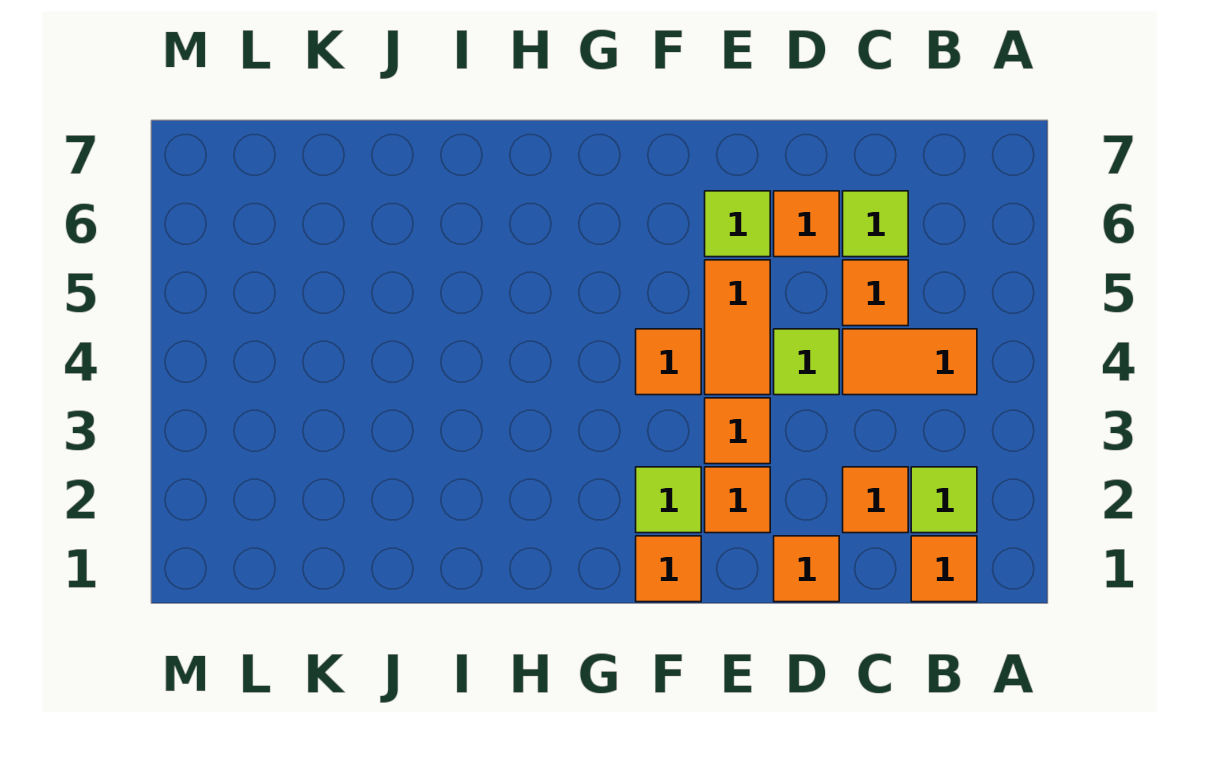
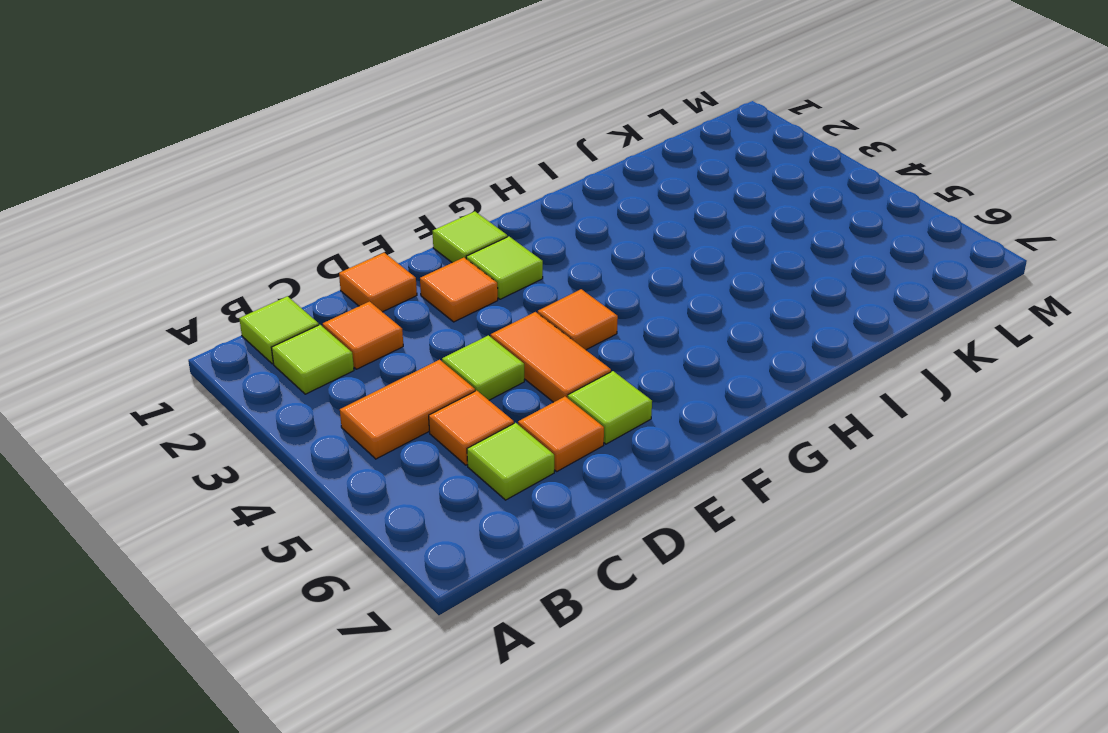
orange 1x1 tile [911,536,977,602] -> lime 1x1 tile [239,296,319,364]
orange 1x1 tile [705,398,770,464] -> none
orange 1x1 tile [636,536,701,602] -> lime 1x1 tile [432,212,507,263]

